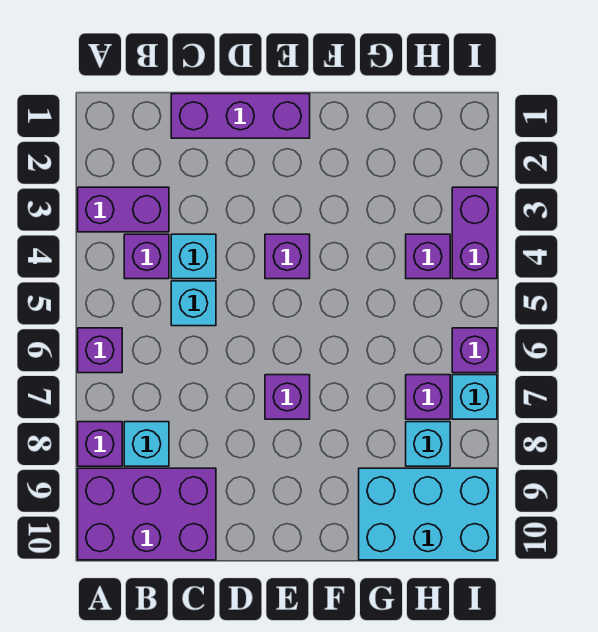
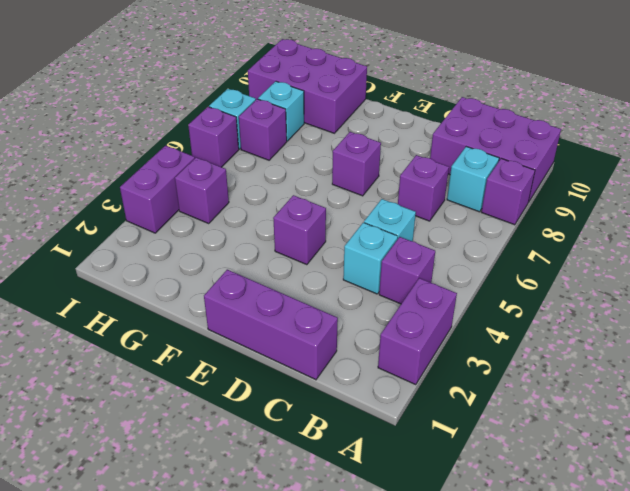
purple 1x2 brick [78,187,169,232] -> purple 1x2 brick turned to [378,278,457,385]
purple 1x1 brick [78,328,122,373] -> purple 1x1 brick moved to [398,155,449,221]
cyan 2x3 brick [359,468,497,560] -> purple 2x3 brick [248,39,367,133]

